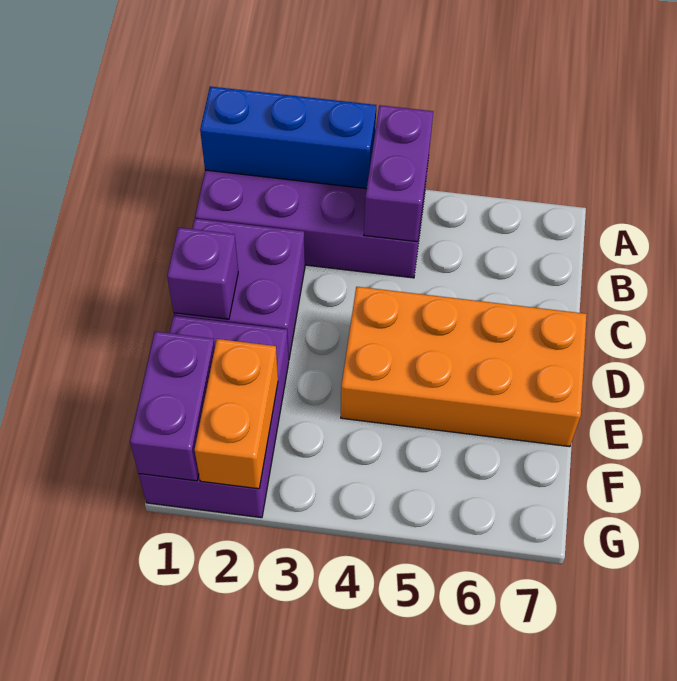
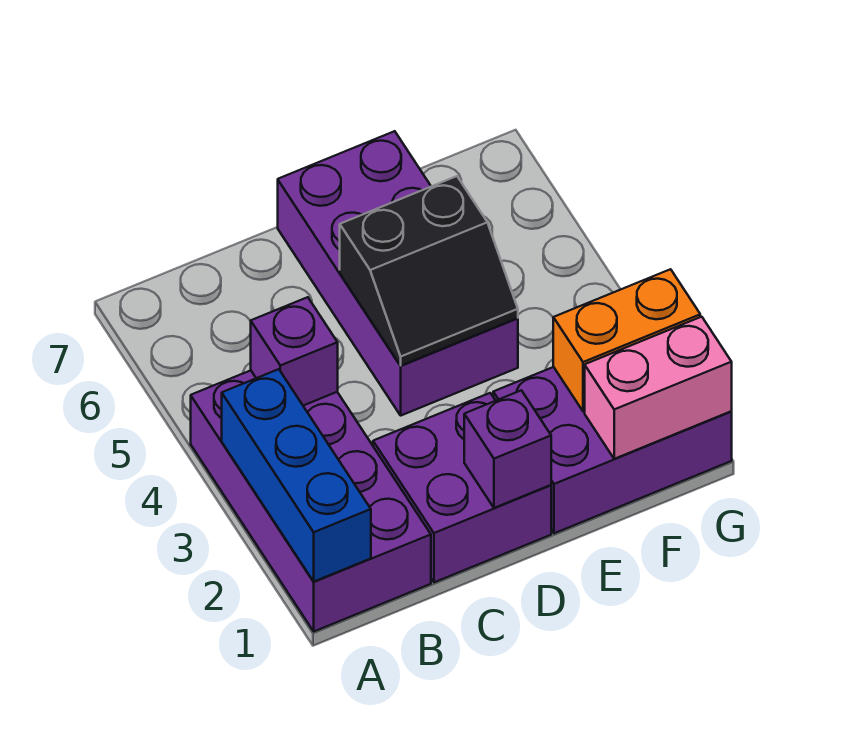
purple 1x2 brick [364,105,433,242] -> purple 1x1 brick [251,297,338,406]
orange 2x4 brick [341,287,587,447] -> purple 2x4 brick [278,131,518,415]
none -> black 2x2 slope [340,176,518,366]
purple 1x2 brick [130,331,215,481] -> pink 1x2 brick [585,317,732,459]

